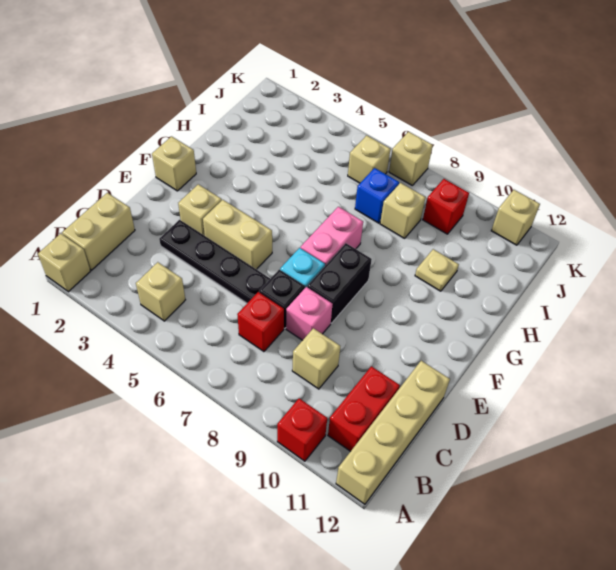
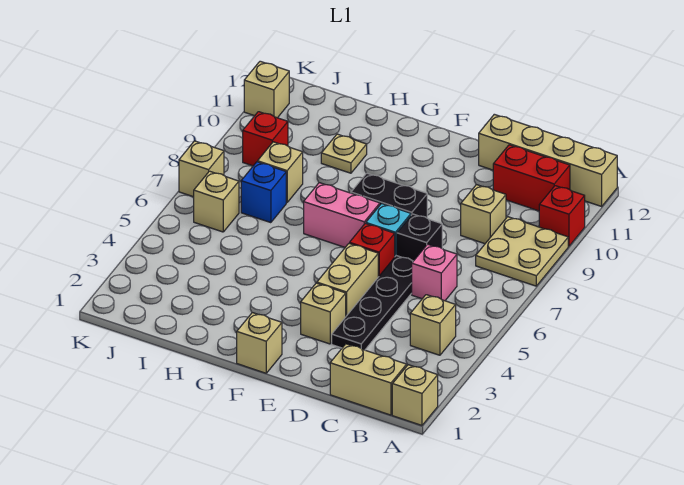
none -> tan 2x2 plate [476,217,568,286]
red 1x1 brick [237,292,284,352] -> red 1x1 brick moved to [350,223,395,277]
pink 1x1 brick [286,287,333,340] -> pink 1x1 brick moved to [412,244,457,301]

